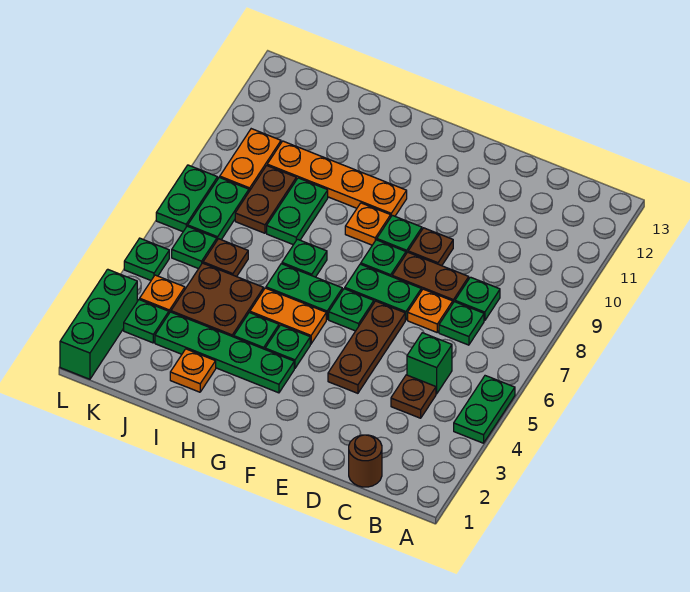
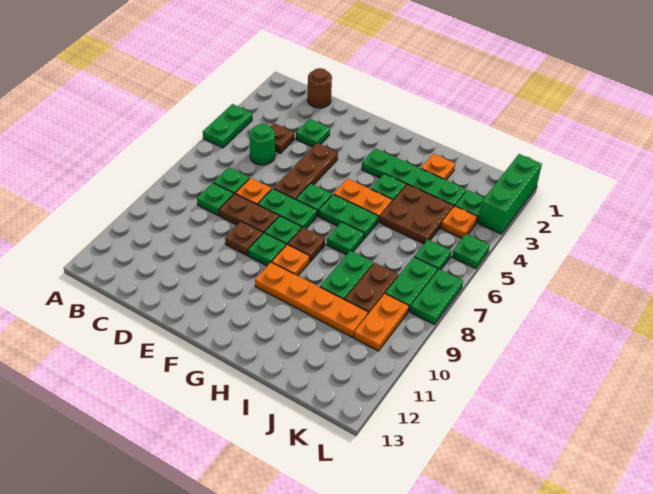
green 1x1 brick [407,333,452,394] -> green 1x1 round brick [249,124,275,165]
green 1x1 plate [265,325,310,368] -> green 1x1 plate moved to [296,119,330,147]
brown 1x1 plate [203,239,248,277] -> brown 1x1 plate moved to [288,227,325,262]

